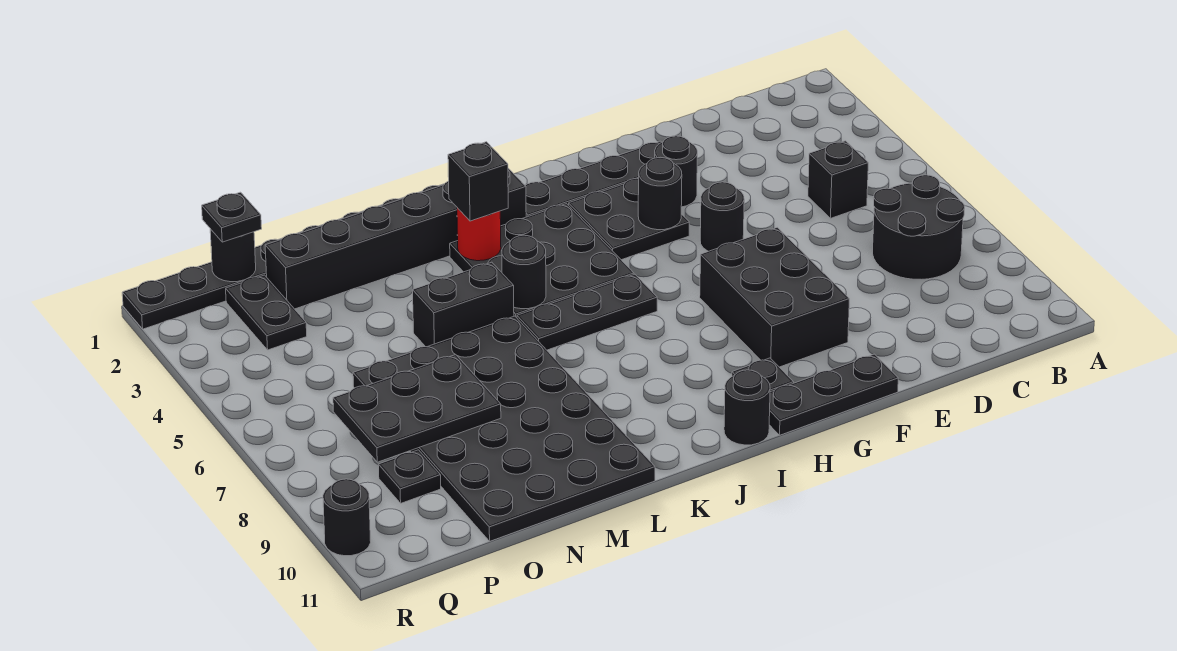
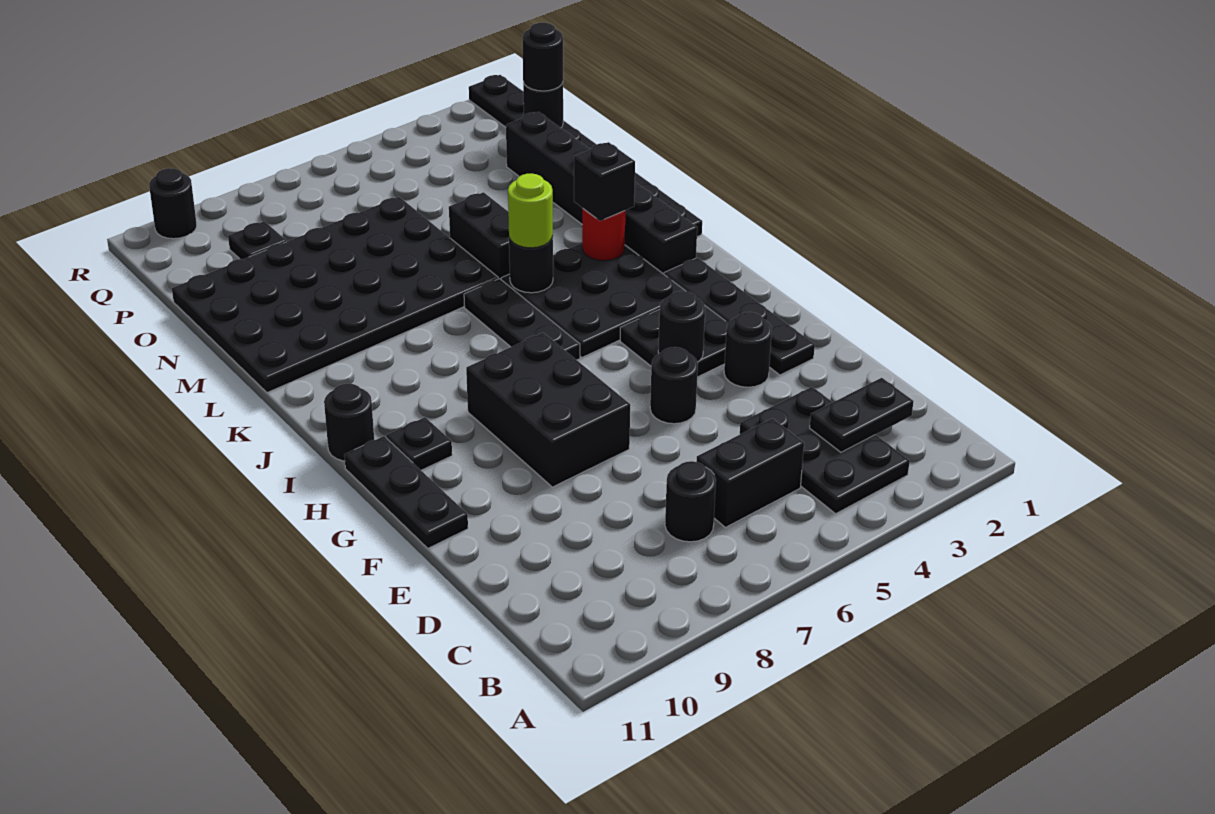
black 2x2 round brick [873,175,965,279] -> black 1x1 round brick [665,461,716,542]
black 1x1 brick [808,141,868,218] -> black 1x2 brick [696,418,804,527]
black 2x3 brick [700,227,849,367] -> black 2x3 brick turned to [466,333,630,487]
none -> lime 1x1 round brick [508,174,553,248]
black 2x3 plate [333,355,501,462] -> black 2x3 plate moved to [740,387,910,514]
black 1x1 plate [202,192,262,242] -> black 1x1 round brick [522,23,563,91]
black 1x2 plate [226,275,307,350] -> black 1x2 plate moved to [810,378,914,452]

